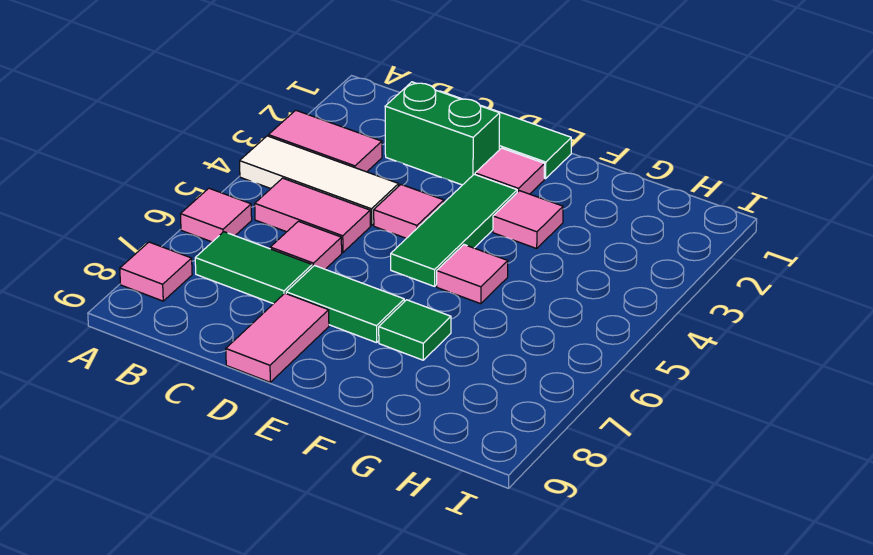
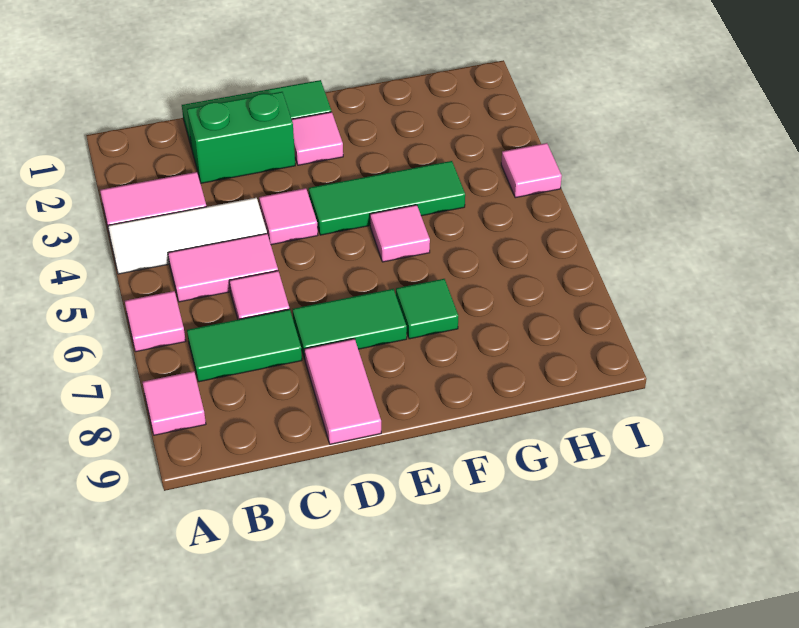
green 1x3 tile [391,174,517,286] -> green 1x3 tile turned to [309,161,465,235]
pink 1x1 tile [493,191,563,248] -> pink 1x1 tile moved to [501,143,562,198]

